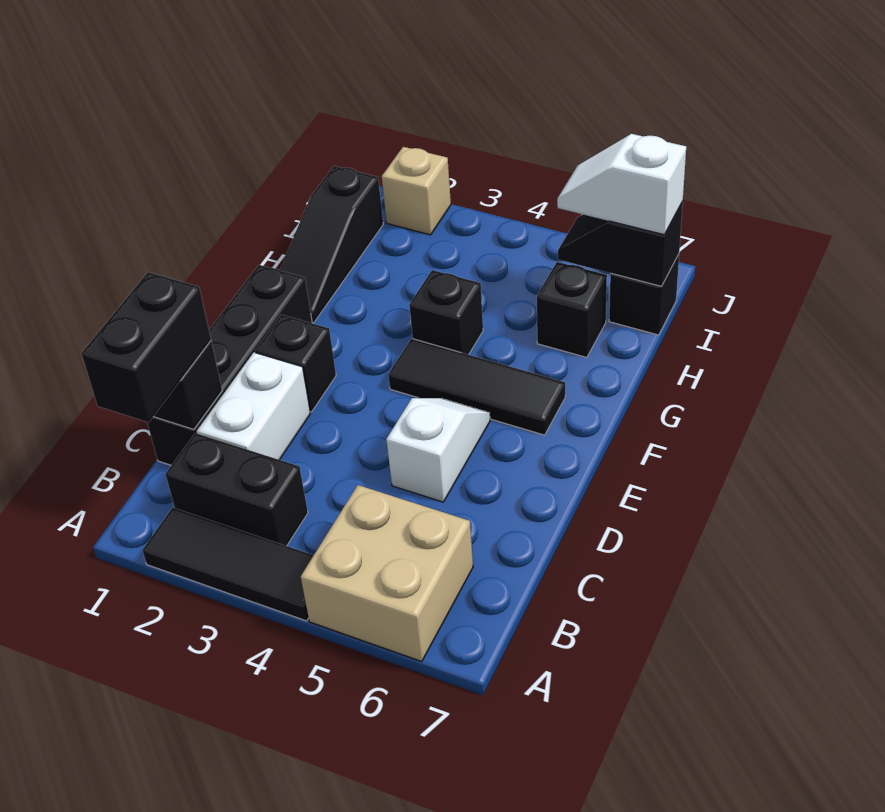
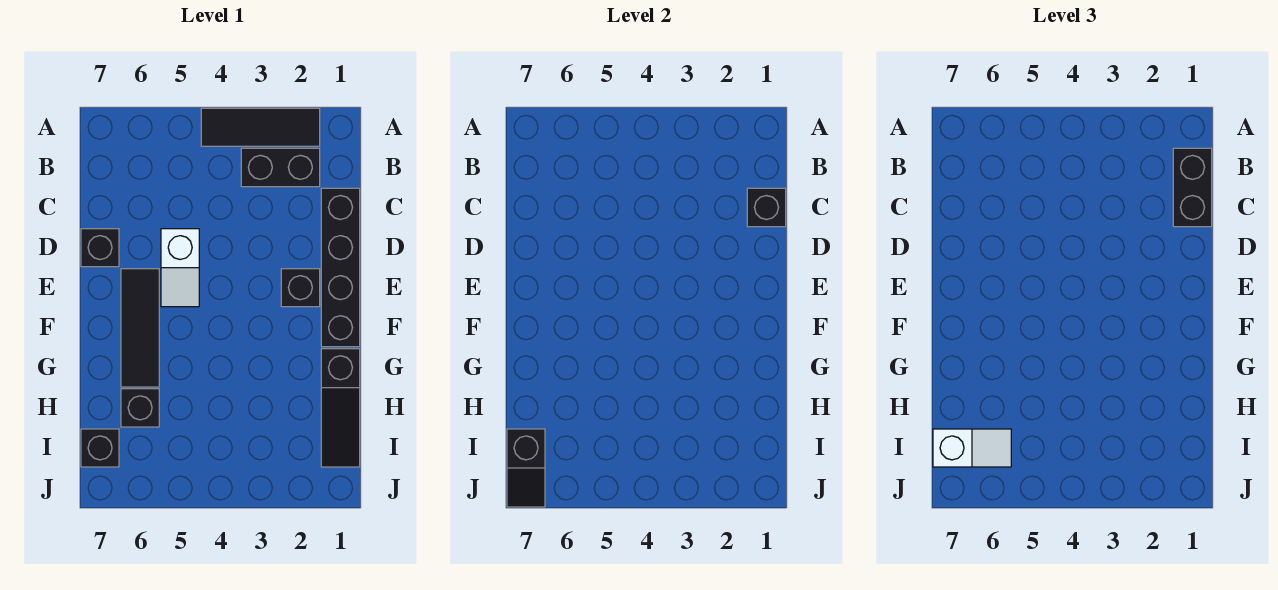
tan 2x2 brick [301,485,473,662] -> none
white 1x2 brick [197,353,310,460] -> none
black 1x3 tile [388,339,565,435] -> black 1x3 tile turned to [121,269,159,387]
black 1x3 slope [280,166,383,323] -> black 1x3 slope turned to [321,349,360,467]
black 1x1 brick [409,270,483,355] -> black 1x1 brick moved to [81,229,119,267]
black 1x2 slope [558,202,683,286] -> black 1x2 slope turned to [507,429,545,507]
tan 1x1 brick [382,147,451,235] -> none

